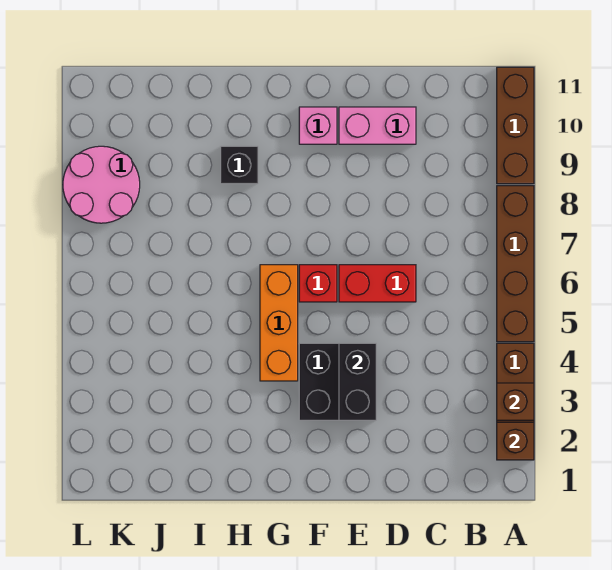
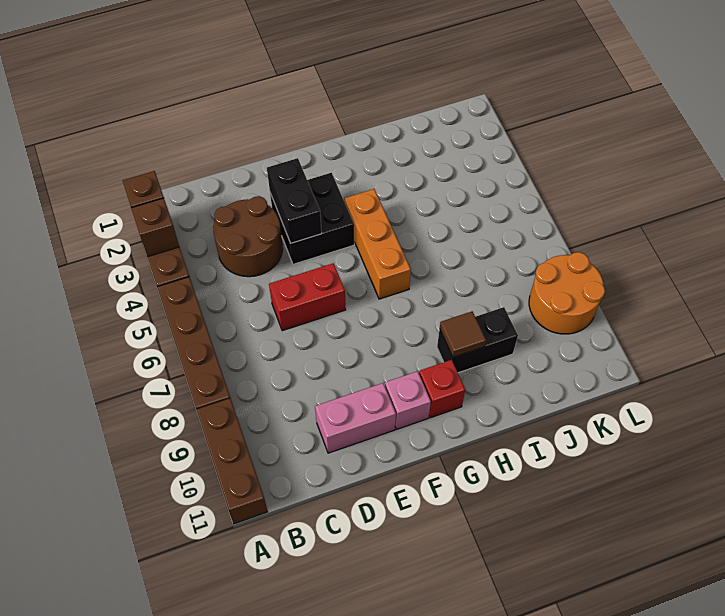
none -> brown 2x2 round brick [213,197,283,277]
red 1x1 brick [299,265,337,302] -> red 1x1 brick moved to [419,360,465,418]
black 1x1 brick [221,146,258,184] -> black 1x2 brick [437,307,518,373]
none -> brown 1x1 tile [440,311,486,357]
pink 2x2 round brick [63,146,140,223] -> orange 2x2 round brick [529,252,605,334]

